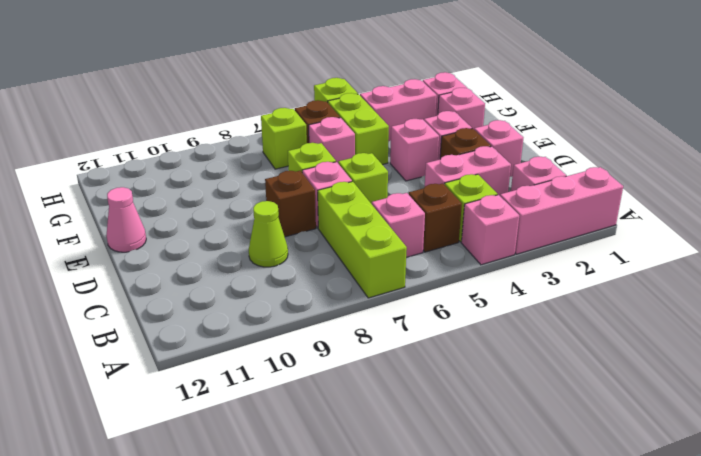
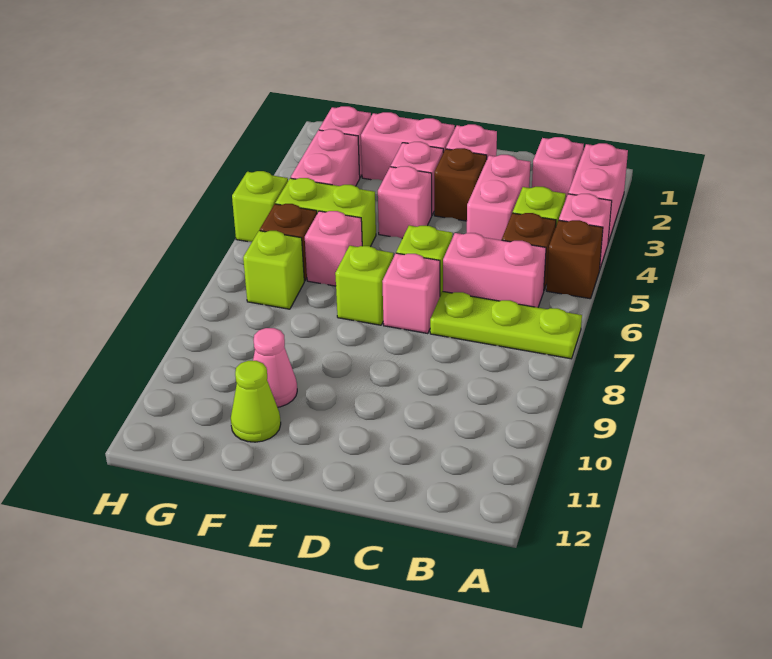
pink 1x3 brick [500,167,623,254] -> pink 1x2 brick [568,143,628,242]
lime 1x3 brick [318,182,407,298] -> lime 1x3 plate [430,291,582,359]
pink 1x1 brick [372,193,425,257] -> pink 1x2 brick [443,233,546,307]
lime 1x1 cone [249,201,288,267] -> lime 1x1 cone moved to [231,361,281,442]
brown 1x1 brick [265,171,316,237] -> brown 1x1 brick moved to [546,220,603,299]
pink 1x1 cone [107,187,146,252] -> pink 1x1 cone moved to [253,328,297,407]
pink 1x1 brick [438,88,485,129] -> pink 1x2 brick [361,112,455,181]

